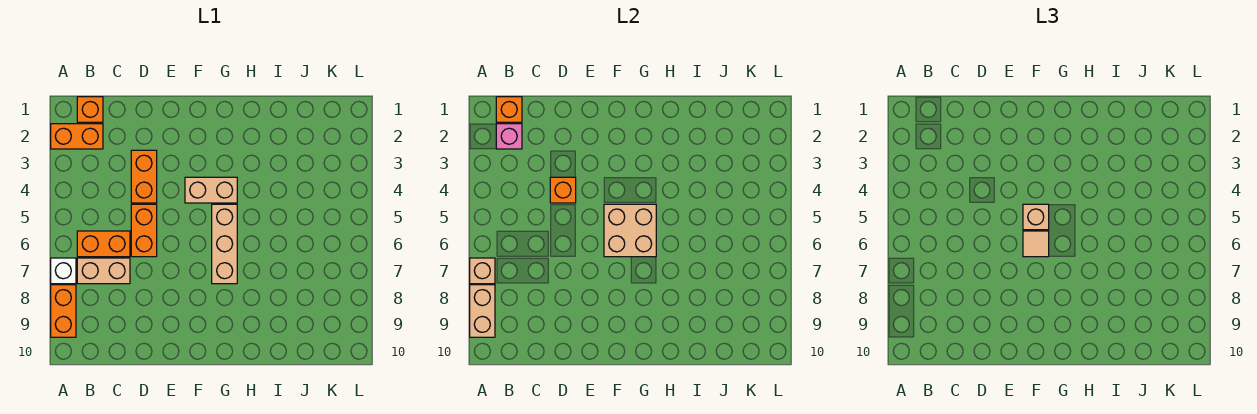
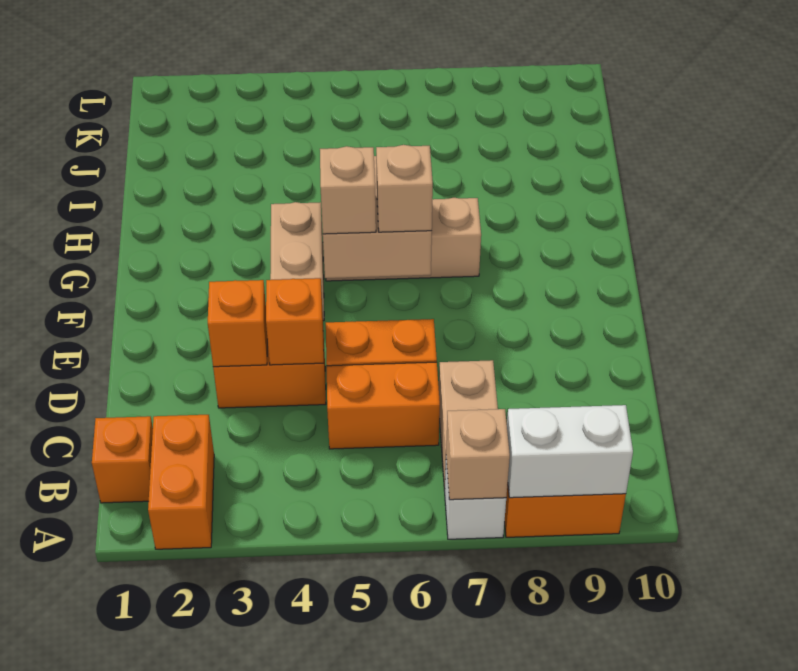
tan 1x2 brick [470,285,495,337] -> white 1x2 brick [507,405,633,498]
orange 1x1 brick [496,97,522,122] -> orange 1x1 brick moved to [208,280,267,367]
pink 1x1 brick [496,124,522,149] -> none
orange 1x2 brick [77,231,130,257] -> orange 1x2 brick turned to [327,362,440,449]
tan 1x1 tile [1023,231,1049,257] -> tan 1x1 brick [376,145,433,232]

